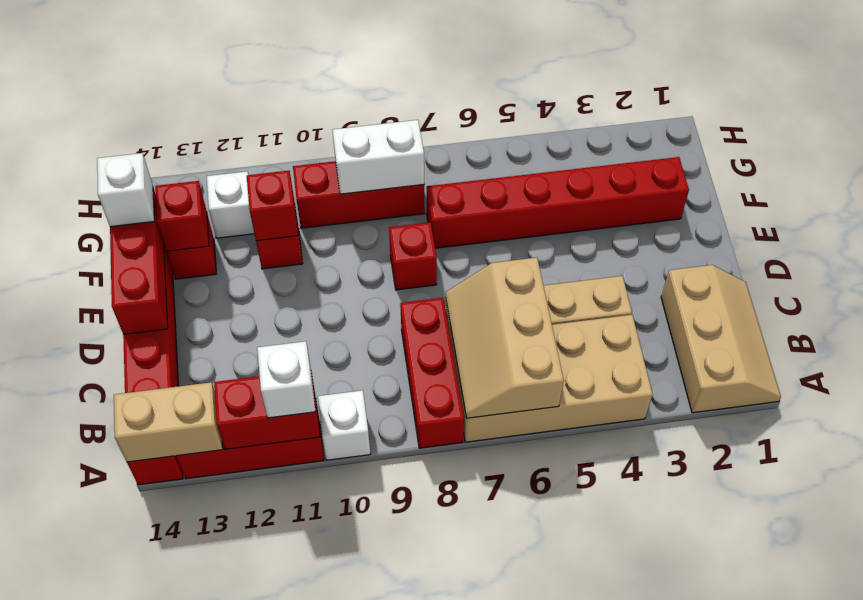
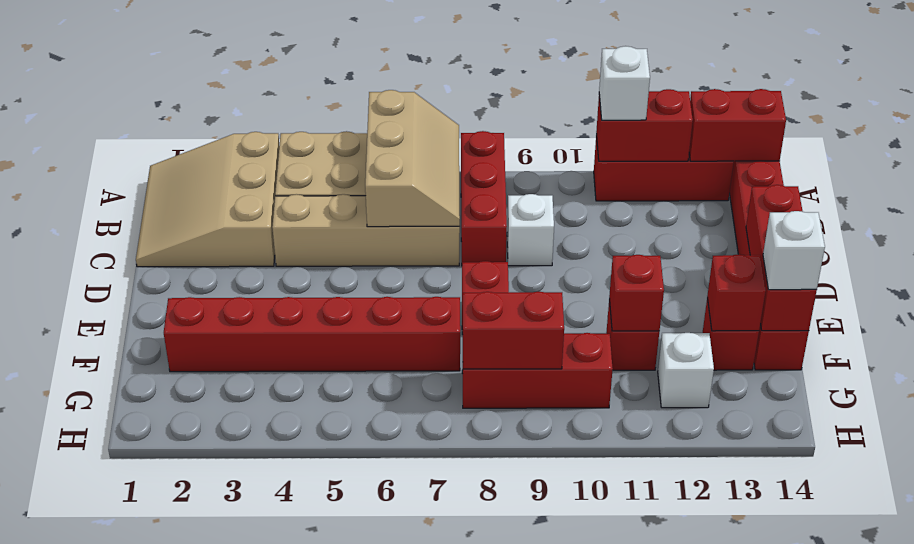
tan 2x3 slope [661,265,781,413] -> tan 3x3 slope [136,132,279,267]
white 1x1 brick [318,390,370,460] -> white 1x1 brick moved to [507,194,554,266]
tan 1x2 brick [114,382,223,462] -> red 1x2 brick [689,89,786,161]
white 1x2 brick [332,120,424,194] -> red 1x2 brick [462,292,564,369]

